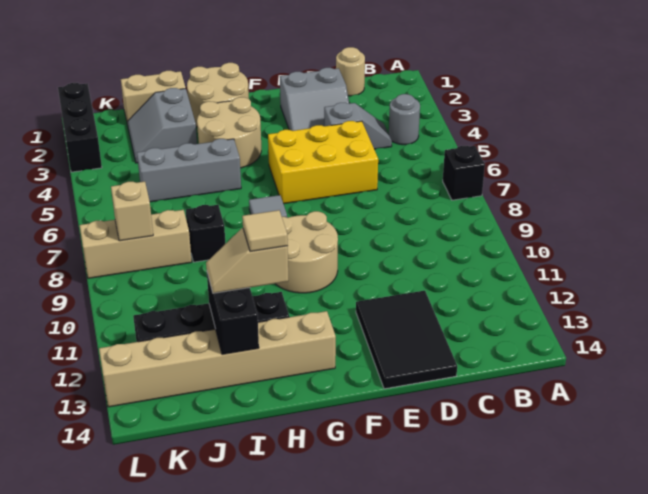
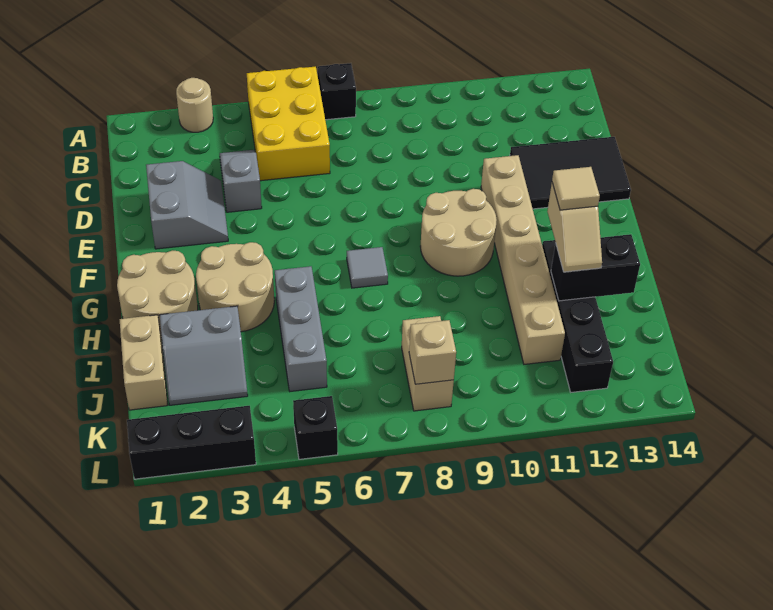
grey 1x1 round brick [389,94,420,145] -> none
tan 1x1 round brick [336,47,365,96] -> tan 1x1 round brick moved to [176,78,213,132]
yellow 2x3 brick [268,121,378,204] -> yellow 2x3 brick moved to [247,67,330,181]
tan 1x6 brick [99,311,336,407] -> tan 1x6 brick moved to [481,155,565,364]
black 1x1 brick [186,205,225,262] -> black 1x1 brick moved to [293,396,338,459]
tan 1x3 brick [80,210,192,278] -> tan 1x2 brick [402,316,454,411]

